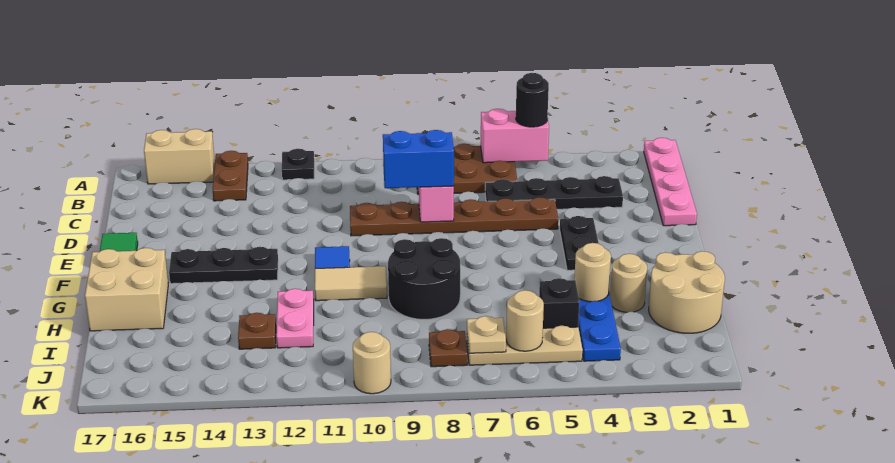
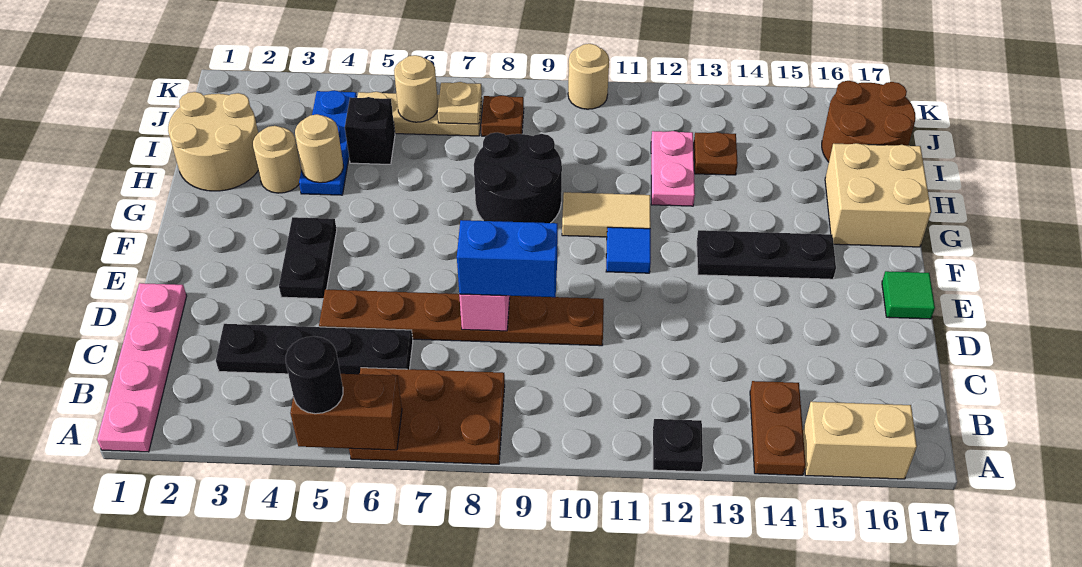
pink 1x2 brick [481,109,549,163] -> brown 1x2 brick [290,374,402,450]
none -> brown 2x2 round brick [822,81,916,162]

